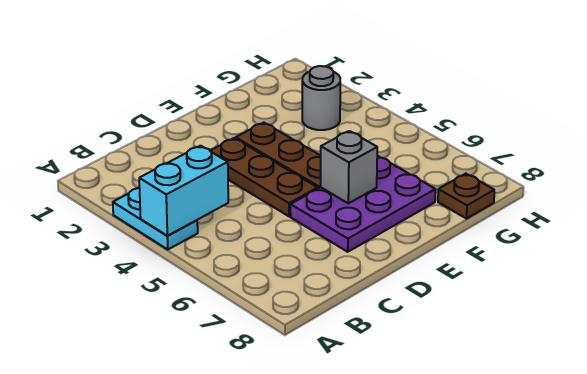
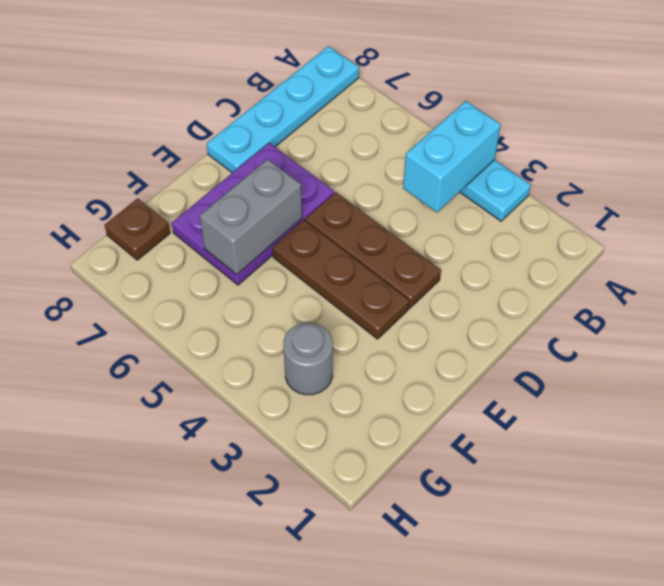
none -> cyan 1x4 plate [207,46,359,173]
grey 1x1 brick [321,131,377,203] -> grey 1x2 brick [200,159,302,275]

